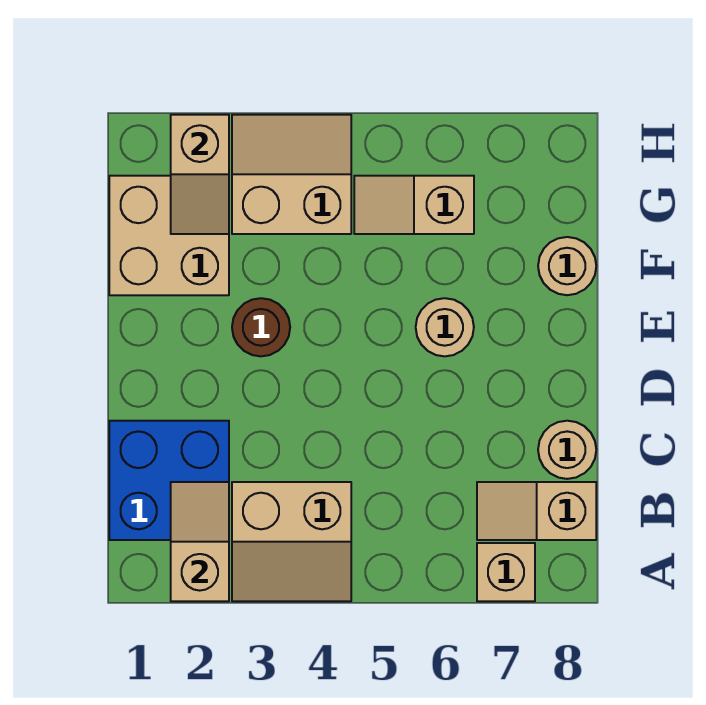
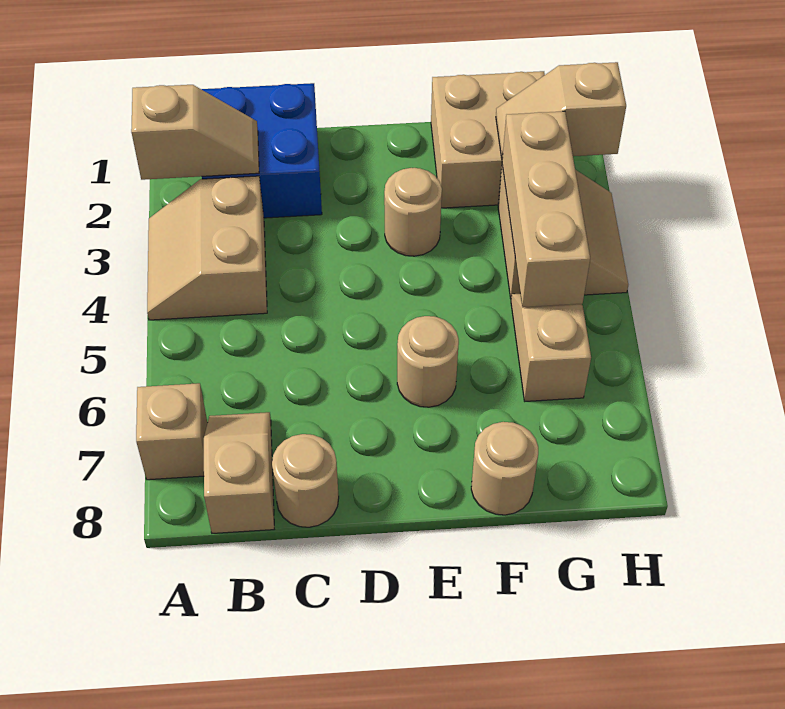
brown 1x1 round brick [232,298,290,356] -> tan 1x1 round brick [384,168,442,256]
none -> tan 1x3 brick [502,111,590,307]

